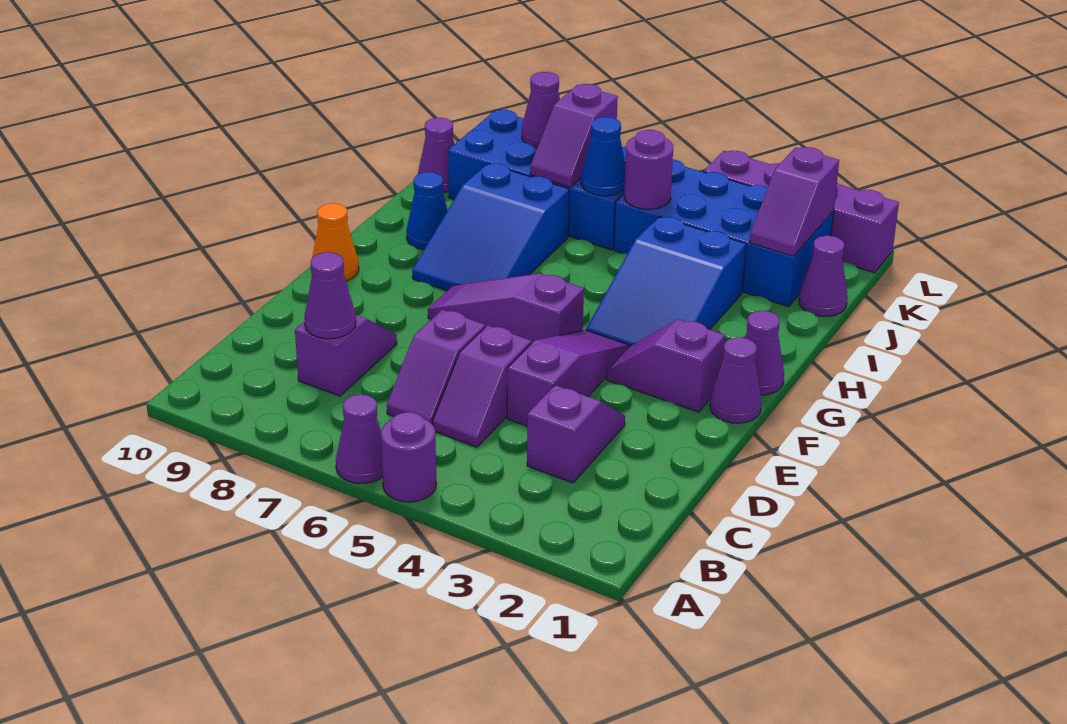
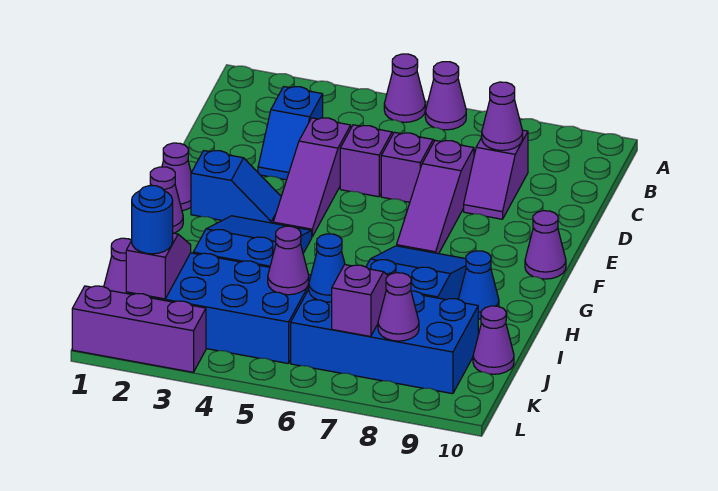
purple 1x1 round brick [381,412,436,502] -> purple 1x1 cone [384,54,425,122]
purple 1x2 slope [527,385,625,483] -> blue 1x2 slope [258,87,323,180]
purple 1x2 slope [607,319,725,412] -> blue 1x2 slope [191,151,281,223]
purple 1x3 slope [428,274,584,343] -> purple 1x3 slope turned to [397,140,474,254]
orange 1x1 cone [312,203,359,281] -> purple 1x1 cone [525,211,566,279]
purple 1x1 round brick [624,130,673,209] -> purple 1x1 cone [268,226,309,295]
none -> blue 1x1 round brick [131,186,173,254]
purple 1x4 brick [704,151,899,273] -> purple 1x3 brick [72,286,206,372]

